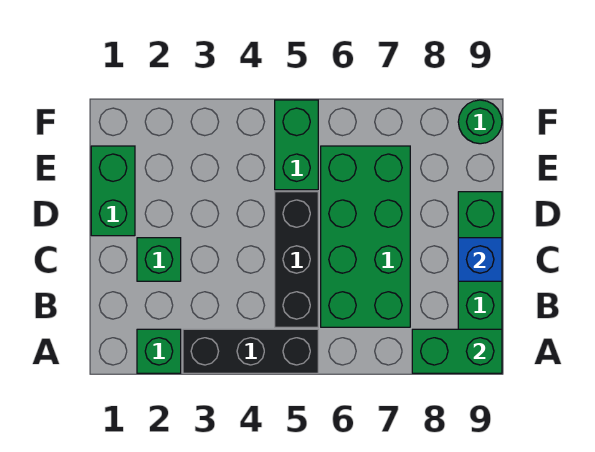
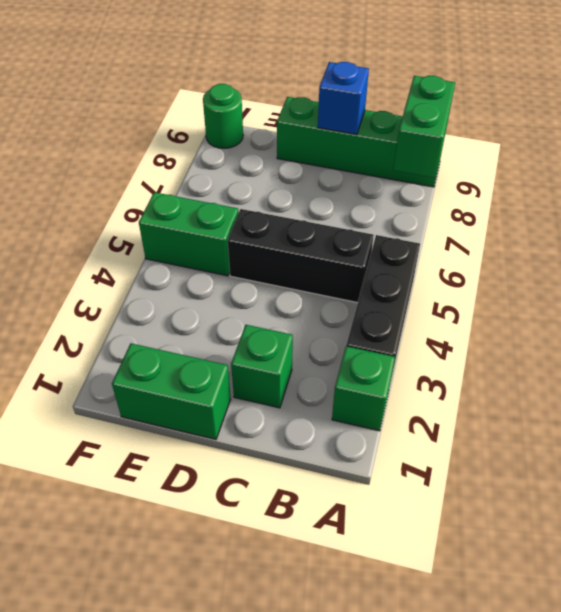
green 2x4 brick [321,146,410,327] -> none

